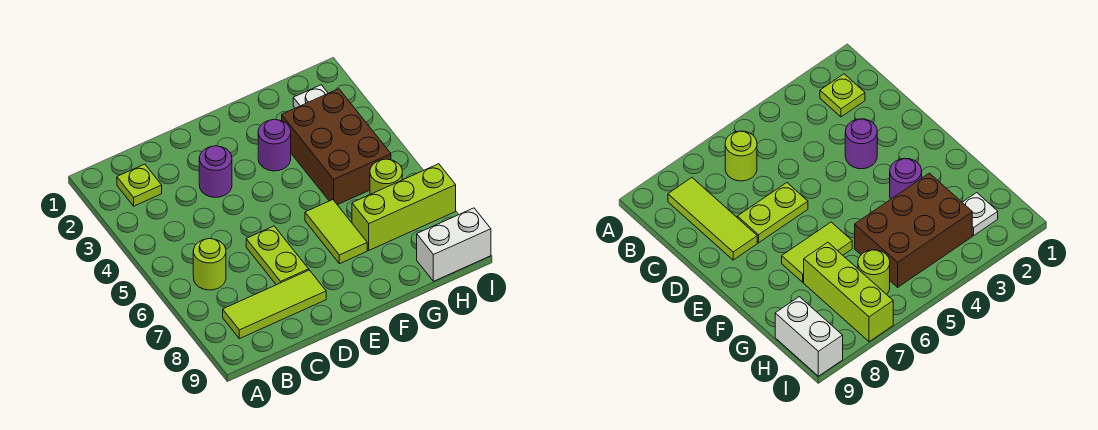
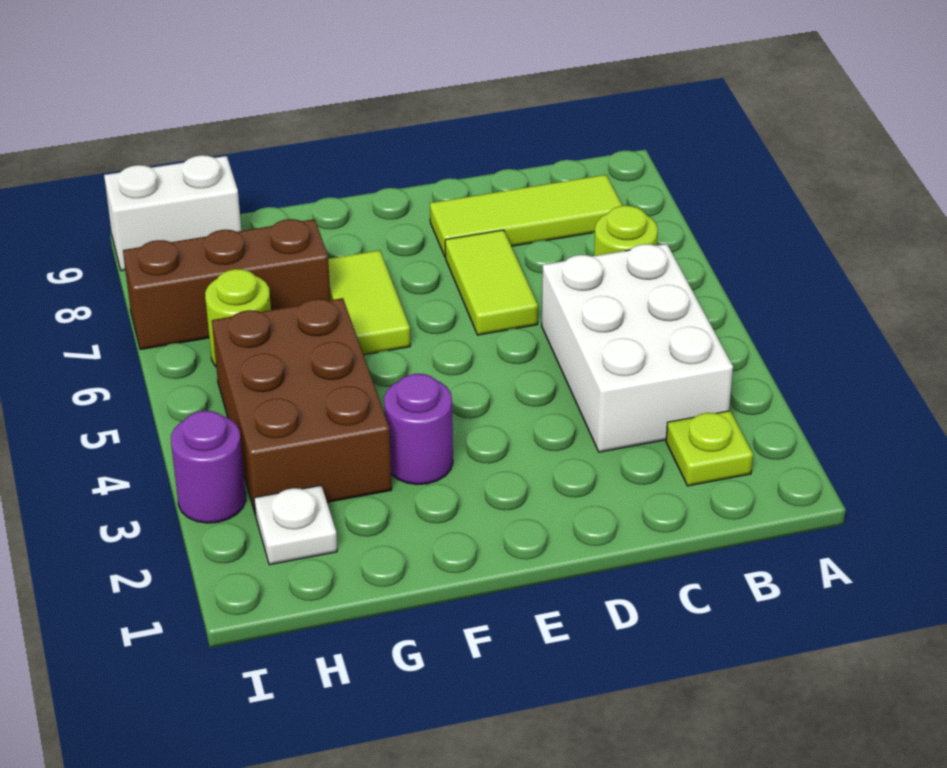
none -> white 2x3 brick [542,244,733,452]
purple 1x1 round brick [199,146,232,197] -> purple 1x1 round brick moved to [171,411,246,523]
lime 1x2 plate [246,226,309,285] -> lime 1x2 tile [445,230,538,335]
lime 1x3 brick [352,164,456,250] -> brown 1x3 brick [123,219,330,350]

